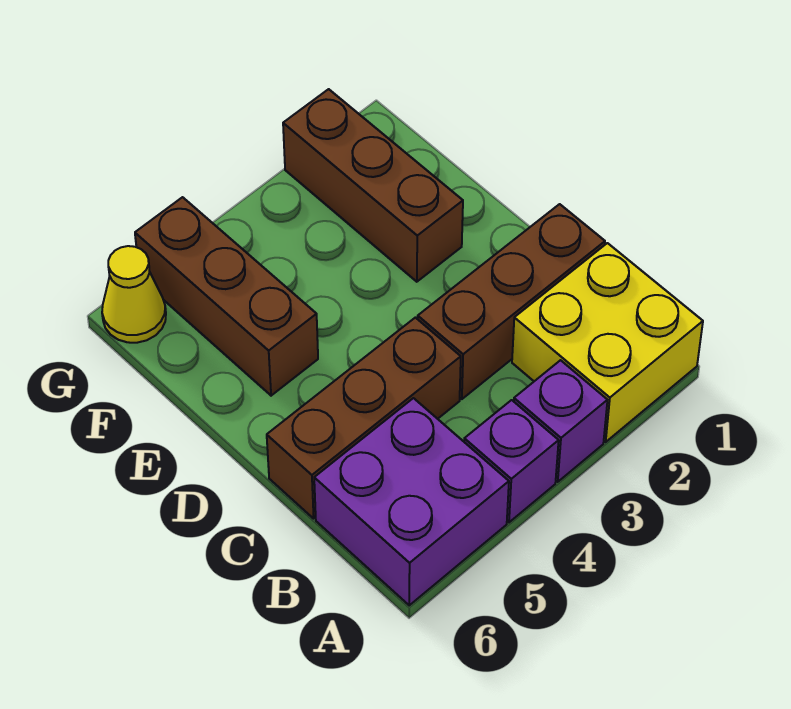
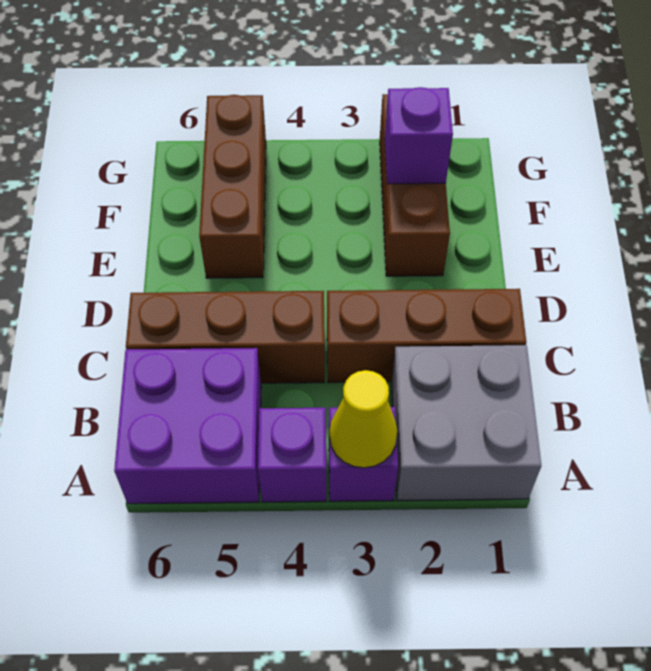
yellow 2x2 brick [512,243,703,442] -> grey 2x2 brick [391,345,541,501]
none -> purple 1x1 brick [385,87,453,184]
yellow 1x1 cone [102,246,166,343] -> yellow 1x1 cone moved to [329,370,397,468]

